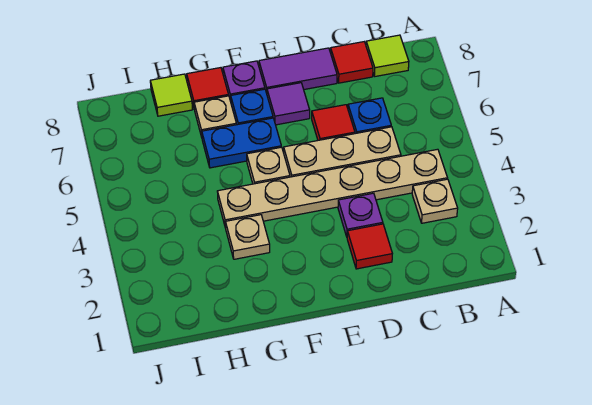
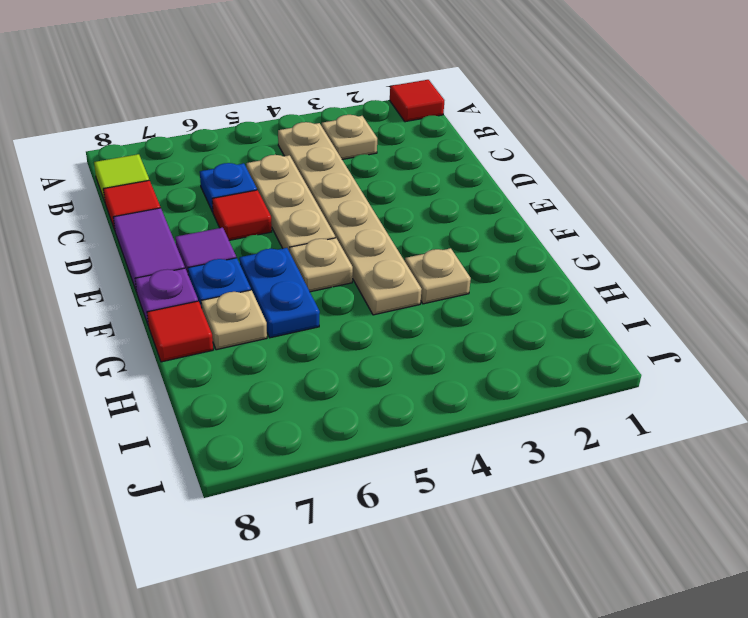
red 1x1 tile [347,224,392,269] -> red 1x1 tile moved to [390,80,444,122]
purple 1x1 plate [338,193,383,237] -> none
lime 1x1 tile [150,74,192,116] -> none

